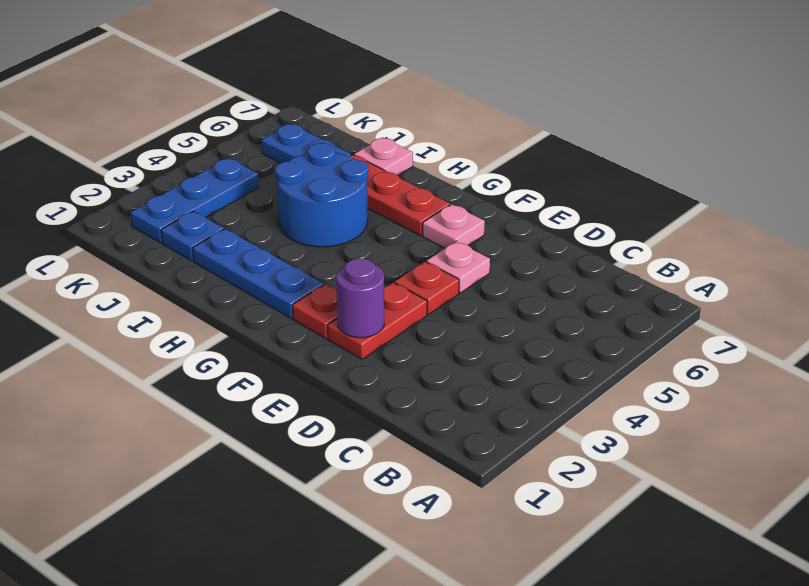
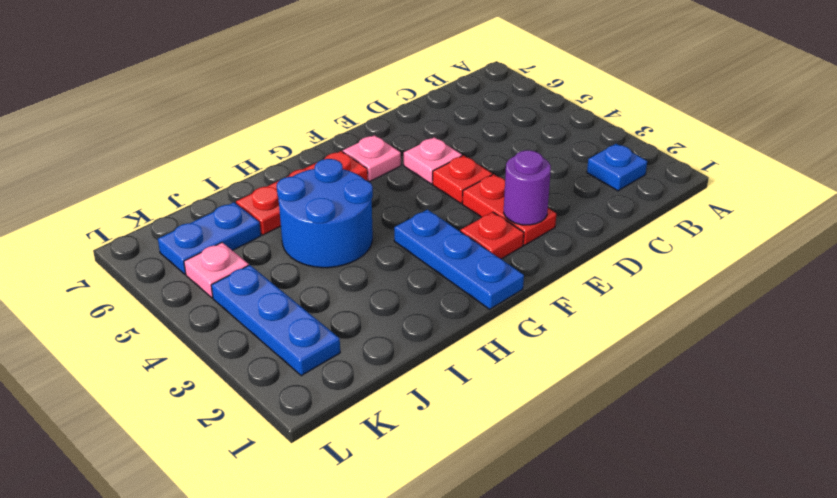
blue 1x3 plate [193,229,323,318] -> blue 1x3 plate turned to [394,210,524,309]
pink 1x1 plate [354,137,413,176] -> pink 1x1 plate moved to [184,242,249,298]
blue 1x1 plate [161,211,224,261] -> blue 1x1 plate moved to [587,144,647,191]

